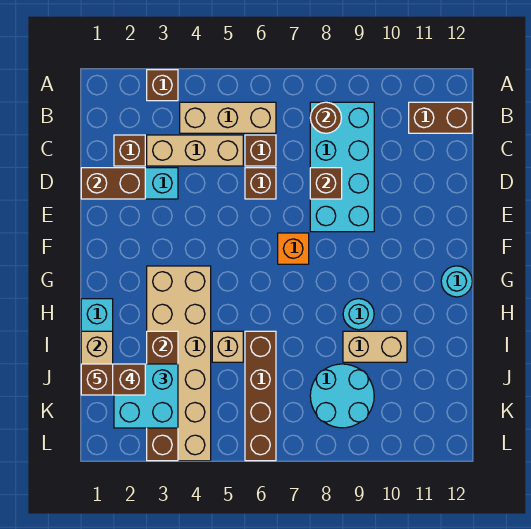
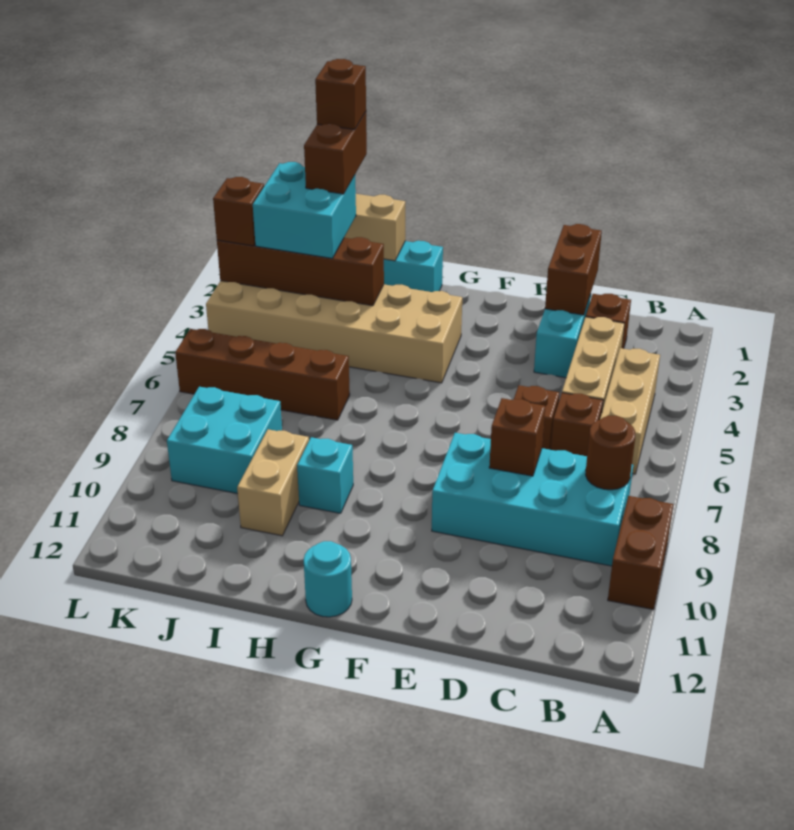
brown 1x1 brick [147,70,178,101] -> brown 1x1 brick moved to [213,177,264,246]
brown 1x2 brick [409,102,472,133] -> brown 1x2 brick moved to [608,496,674,610]
orange 1x1 brick [278,233,309,264] -> none
cyan 1x1 round brick [343,299,374,330] -> cyan 1x1 brick [297,437,353,513]
tan 1x1 brick [212,331,243,362] -> none
cyan 2x2 round brick [310,364,374,428] -> cyan 2x2 brick [167,387,282,494]

